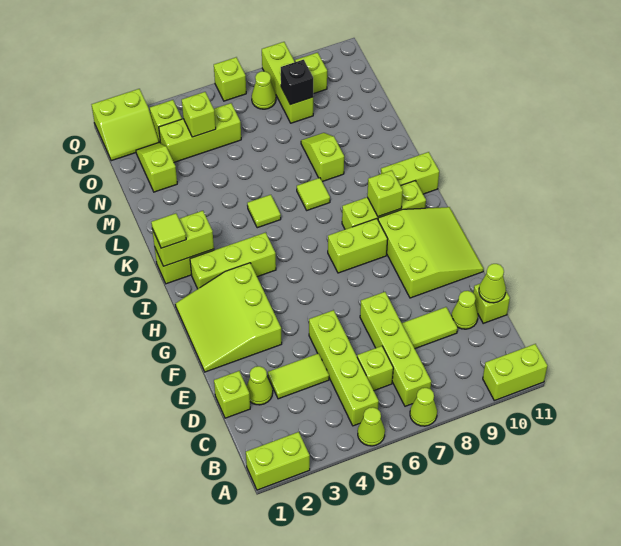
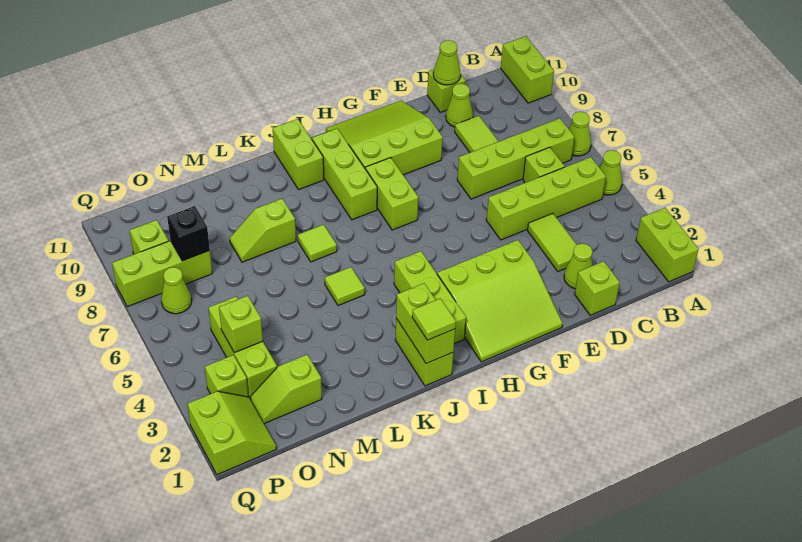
lime 1x1 brick [367,170,403,217] -> none
lime 1x1 brick [214,57,246,101] -> none

